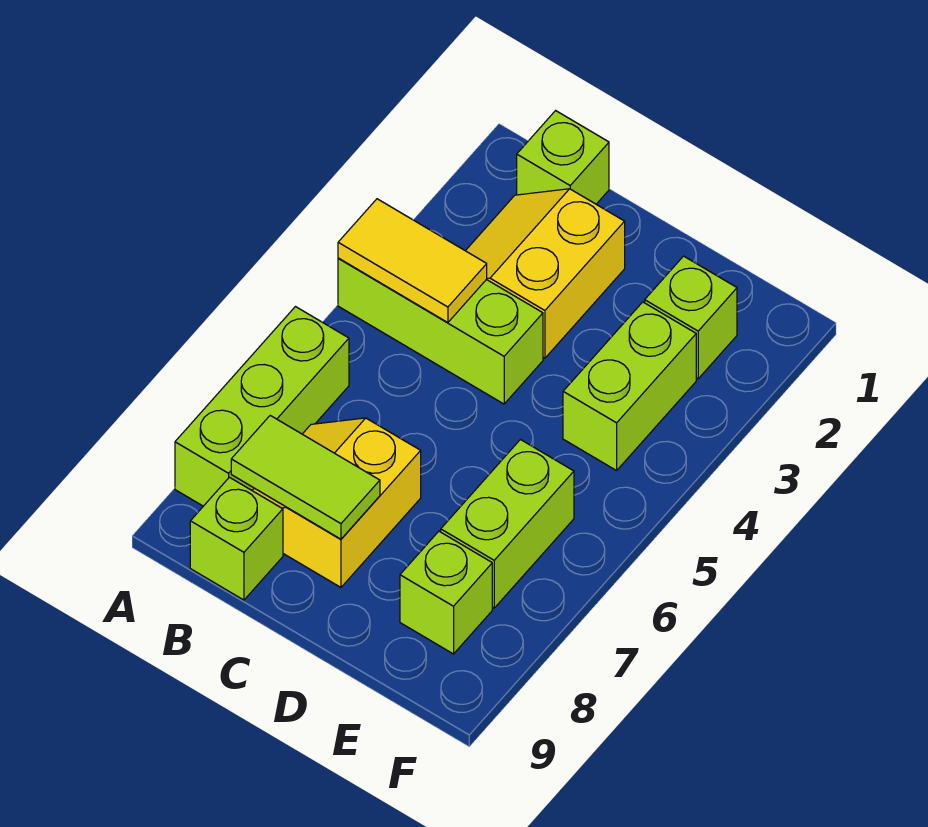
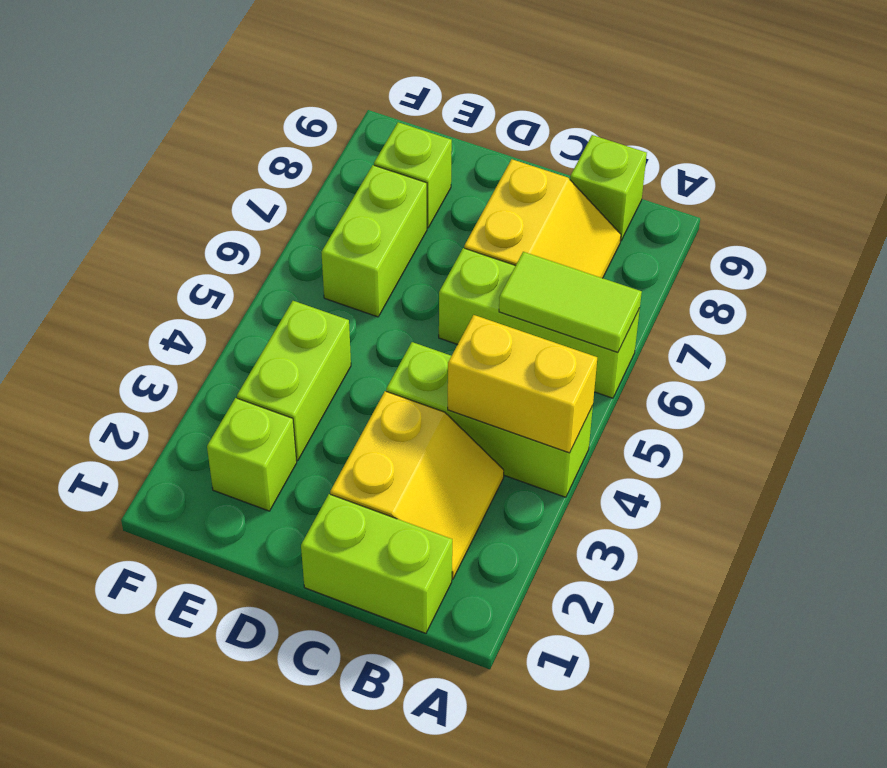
yellow 1x2 tile [338,199,487,323] -> yellow 1x2 brick [448,315,597,453]
lime 1x3 brick [175,307,349,506] -> lime 1x3 brick turned to [439,248,640,398]
lime 1x1 brick [517,111,609,204] -> lime 1x2 brick [301,494,452,633]
lime 1x2 tile [231,416,380,539] -> lime 1x2 tile moved to [499,252,642,352]

